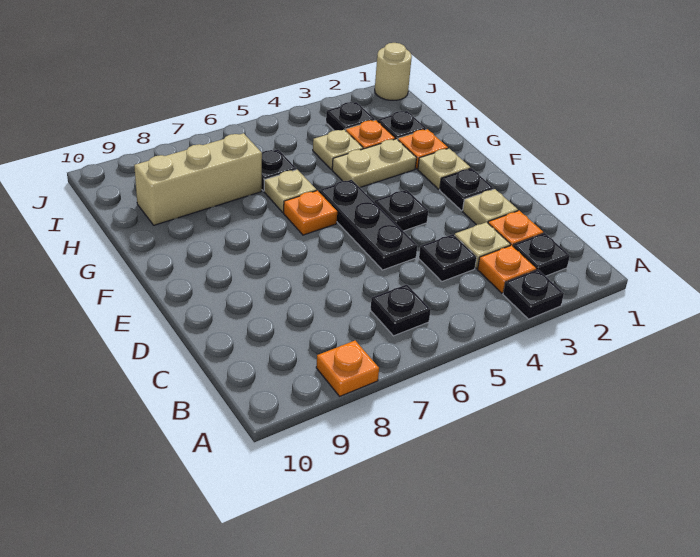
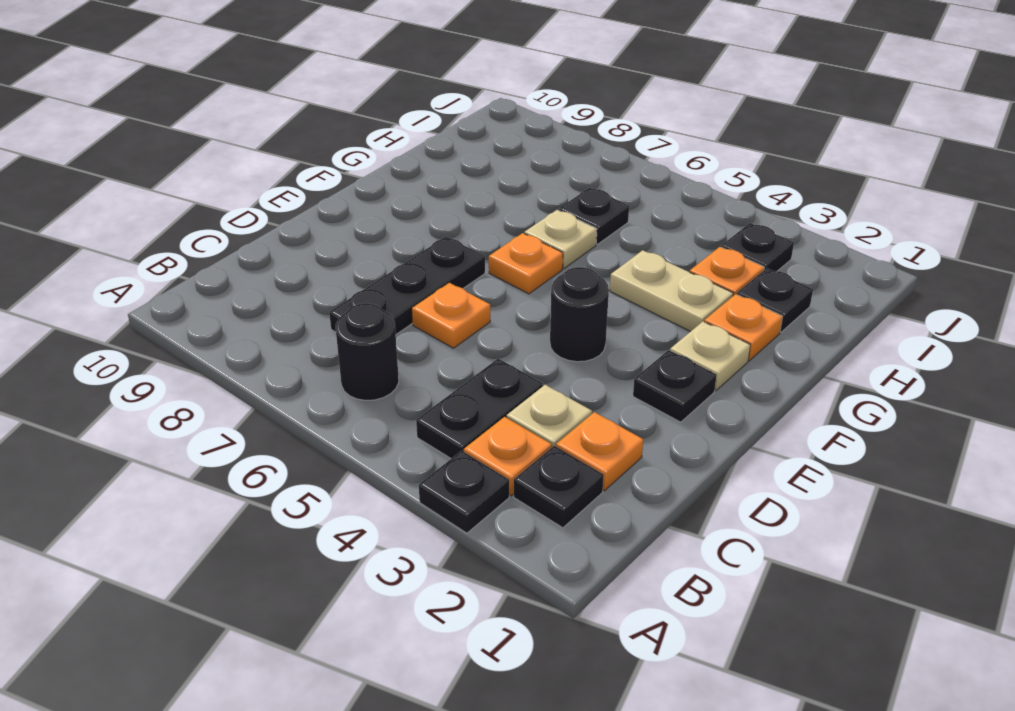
orange 1x1 plate [316,341,379,396] -> orange 1x1 plate moved to [412,283,490,348]
black 1x1 plate [370,284,431,336] -> black 1x1 round brick [336,303,399,400]
black 1x1 plate [419,234,477,281] -> black 1x2 plate [416,359,543,459]
tan 1x1 plate [463,189,518,225] -> none
black 1x3 plate [319,180,417,270] -> black 1x3 plate moved to [329,237,485,334]
black 1x1 plate [375,190,428,231] -> black 1x1 round brick [550,267,609,362]
tan 1x1 plate [313,130,363,170] -> none
tan 1x3 brick [134,133,262,225] -> none
tan 1x1 round brick [375,43,412,100] -> none

